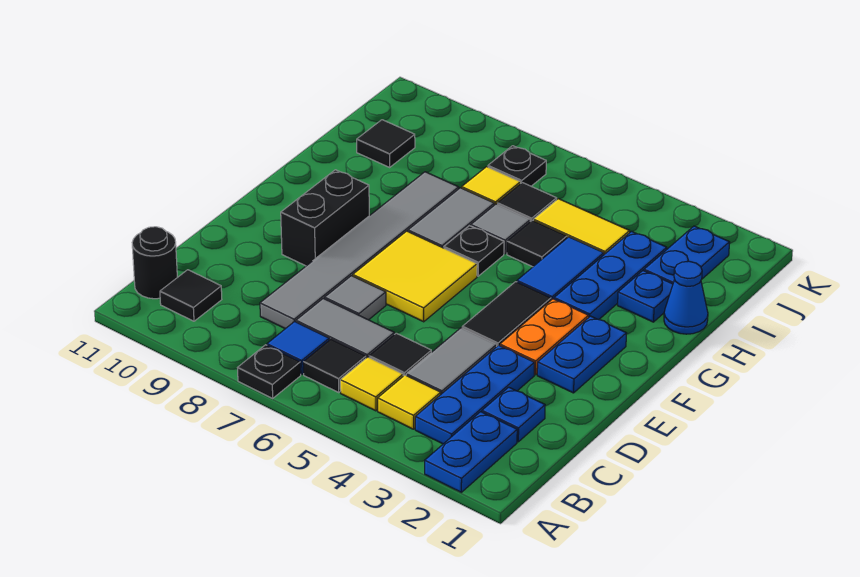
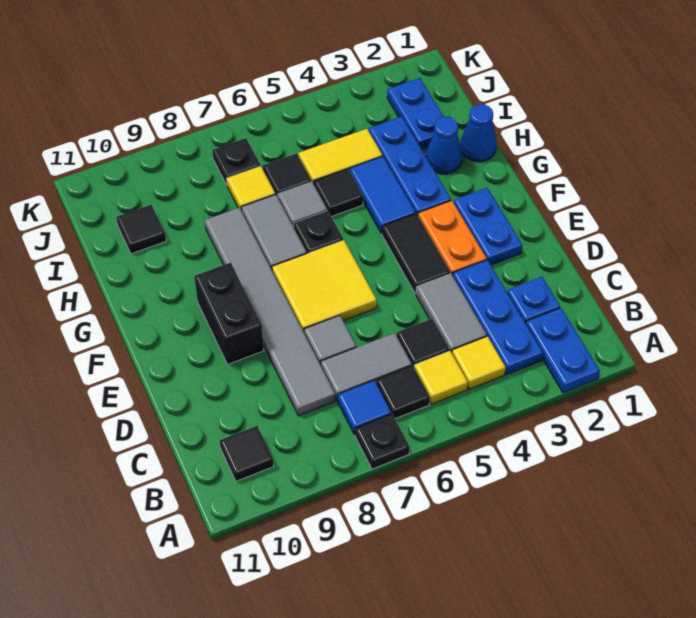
black 1x1 round brick [132,227,177,299] -> none
blue 1x1 plate [618,271,673,322] -> blue 1x1 cone [426,117,462,174]

